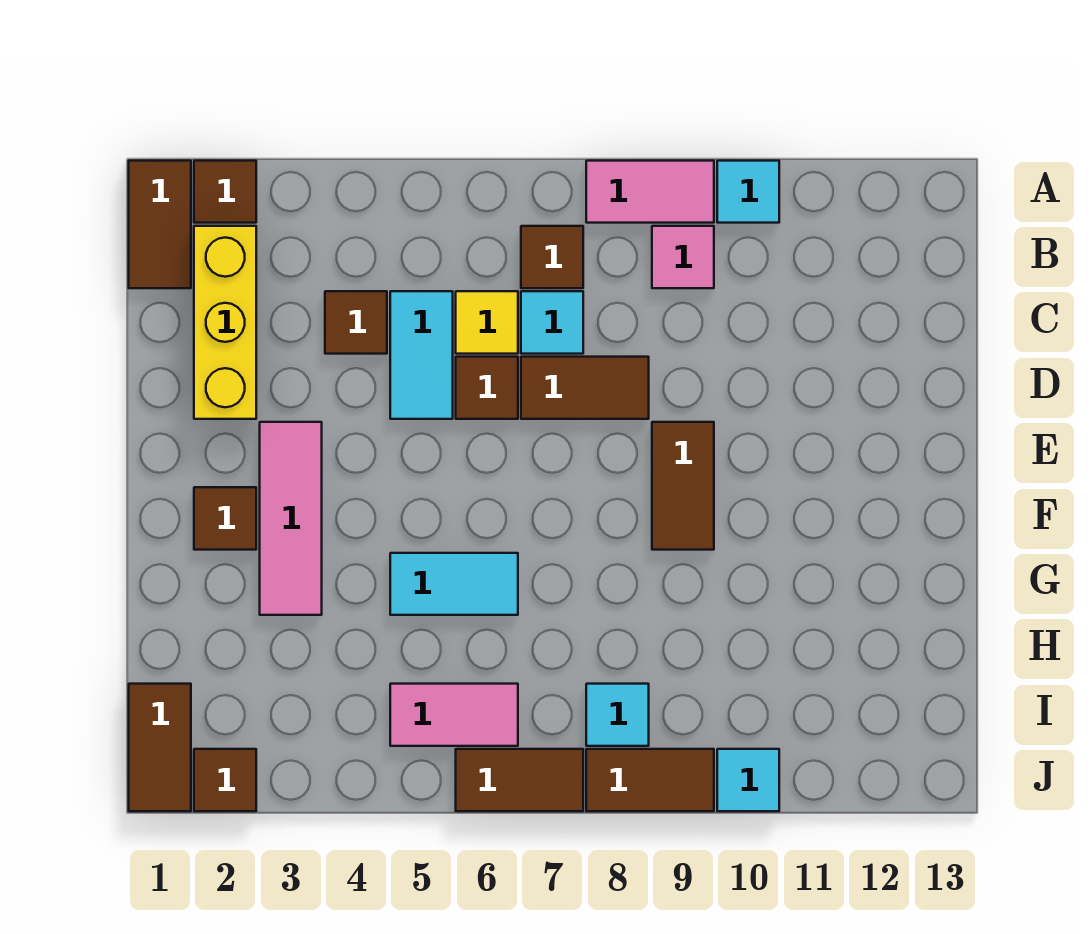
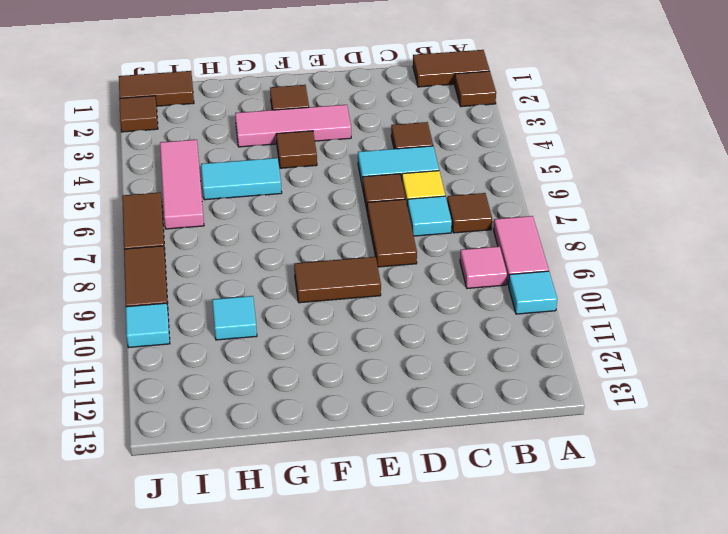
yellow 1x3 brick [194,226,256,419] -> none
none -> brown 1x1 tile [276,131,317,168]
cyan 1x2 tile [390,553,518,615] -> cyan 1x2 tile turned to [201,158,282,200]
pink 1x2 tile [390,684,518,746] -> pink 1x3 tile [160,140,204,229]
cyan 1x1 tile [586,684,649,746] -> cyan 1x1 tile moved to [212,296,257,340]

